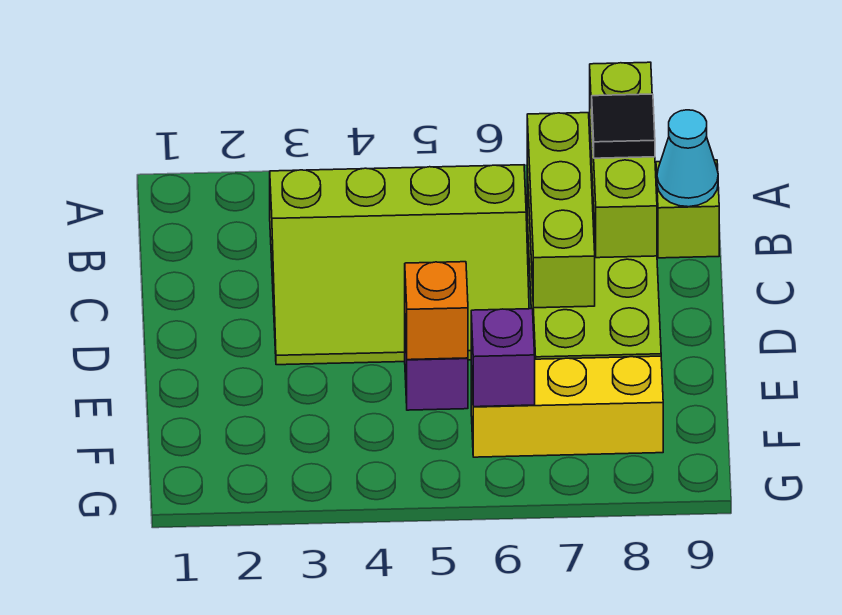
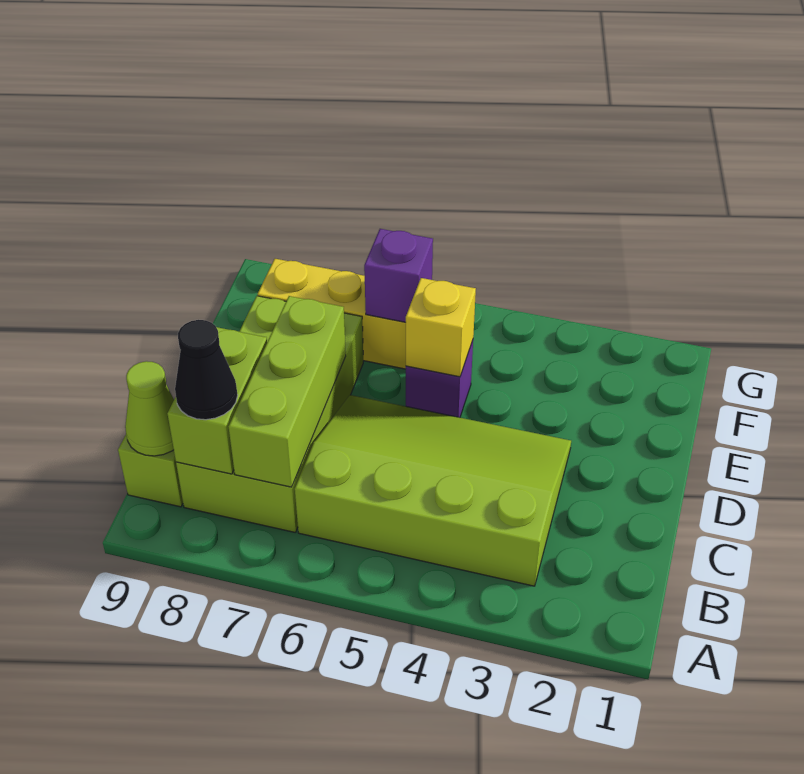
lime 1x3 brick [590,62,657,258] -> lime 1x2 brick [167,327,267,474]
black 1x1 tile [592,94,655,158] -> black 1x1 cone [175,320,238,420]
cyan 1x1 cone [657,110,718,207] -> lime 1x1 cone [125,361,174,456]
orange 1x1 brick [405,262,468,360] -> yellow 1x1 brick [406,278,476,377]

